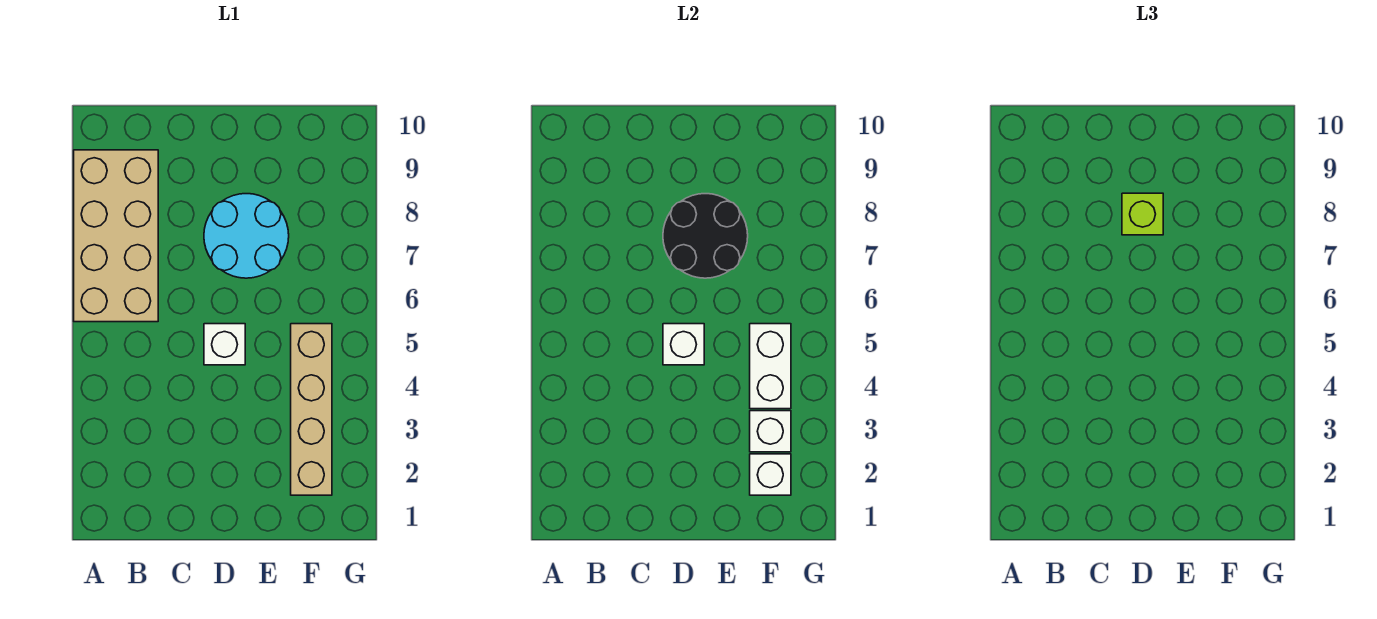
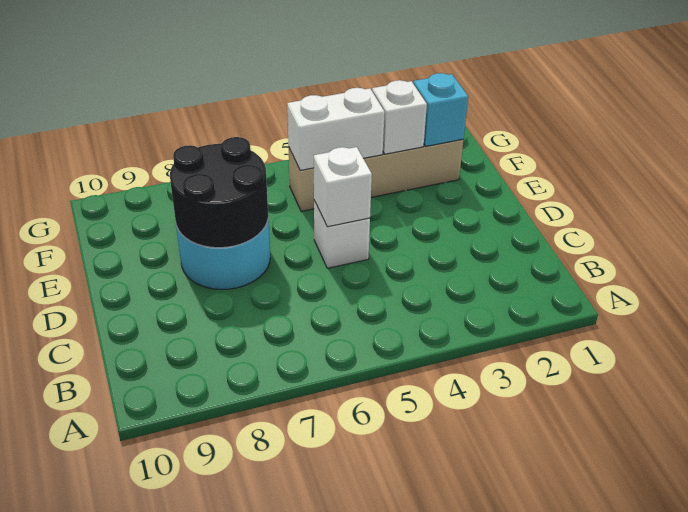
tan 2x4 brick [74,150,158,322] -> none
lime 1x1 brick [1122,193,1163,235] -> none
white 1x1 brick [750,454,791,495] -> cyan 1x1 brick [413,73,468,146]

